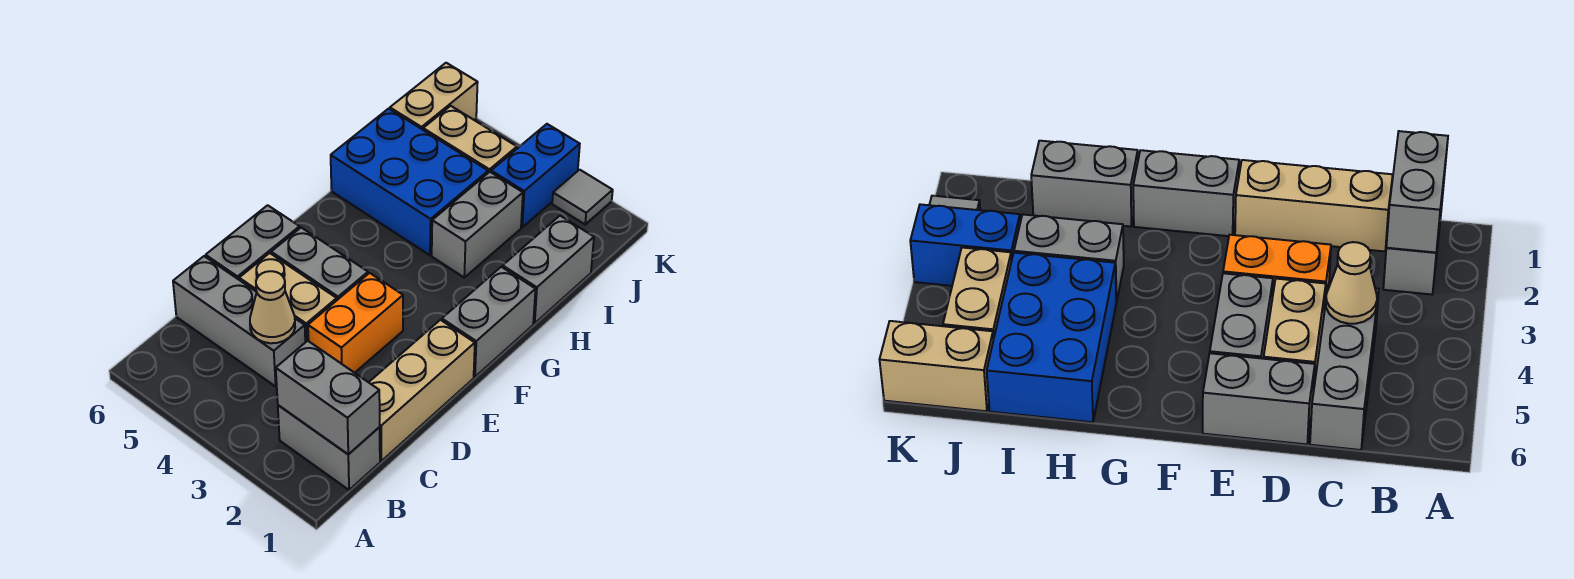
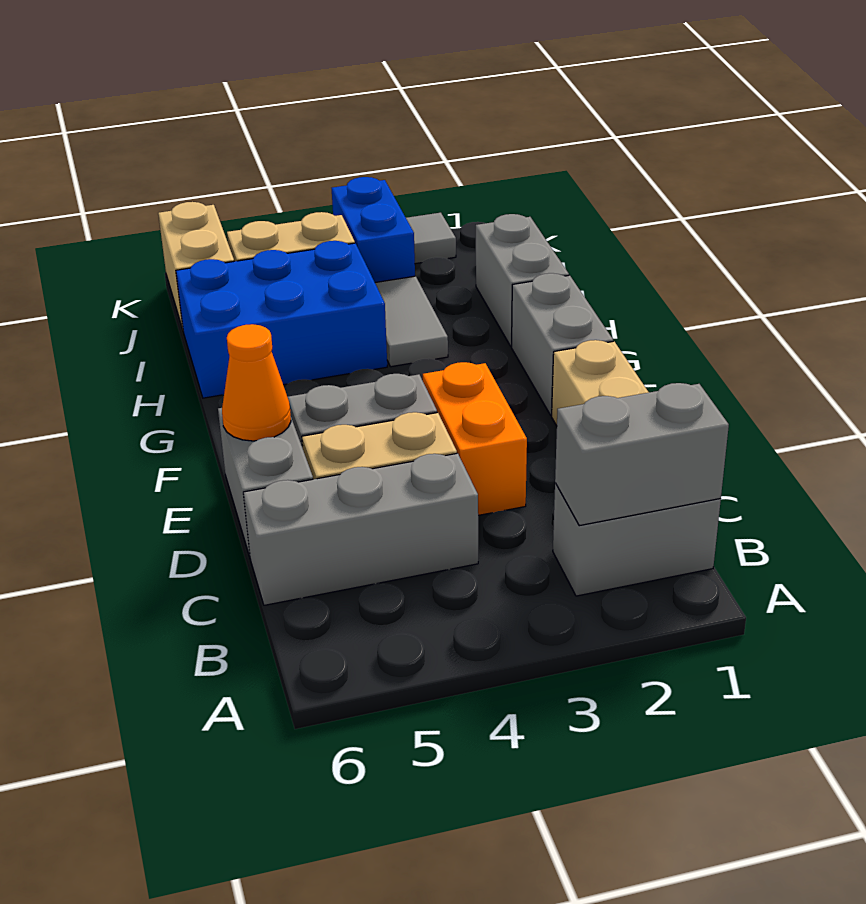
tan 1x1 cone [250,271,295,343] -> none
none -> orange 1x1 cone [222,324,291,441]
grey 1x2 brick [432,172,523,277] -> grey 1x2 tile [375,276,448,367]

